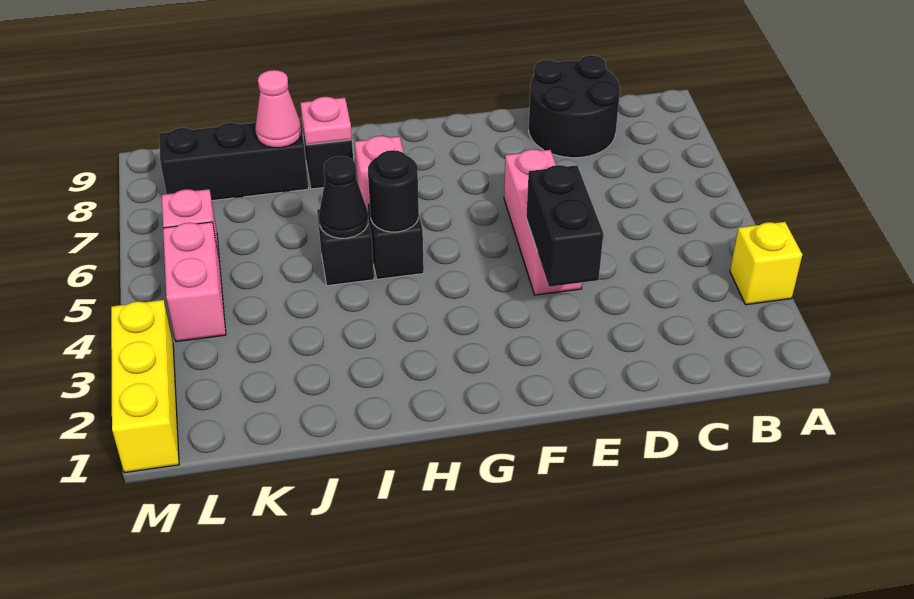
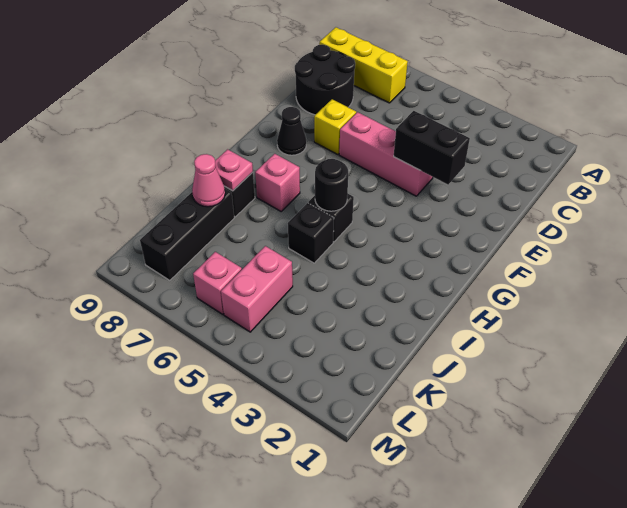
yellow 1x1 brick [730,222,802,305] -> yellow 1x1 brick moved to [314,99,356,155]
black 1x1 cone [319,156,368,238] -> black 1x1 cone moved to [277,107,306,155]
pink 1x2 brick [163,222,226,342] -> pink 1x2 brick turned to [221,246,293,332]
yellow 1x3 brick [111,300,179,473] -> yellow 1x3 brick moved to [319,27,408,103]

